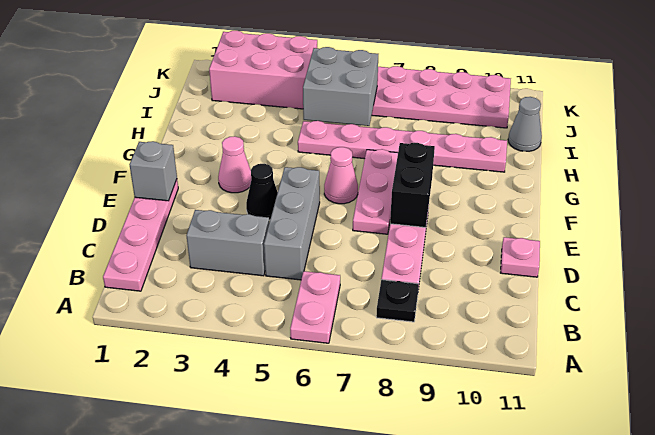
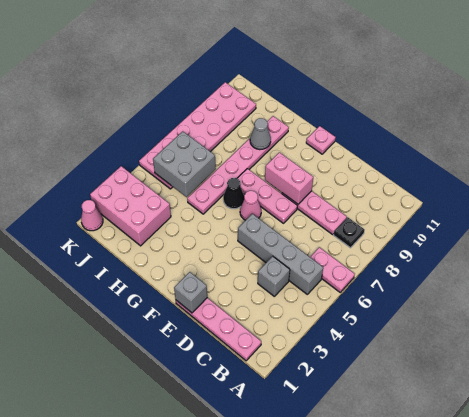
grey 1x2 brick [186,210,269,276] -> grey 1x1 brick [258,256,290,296]
grey 1x3 brick [264,167,320,280] -> grey 1x4 brick [238,214,323,294]
pink 1x1 plate [501,237,540,277] -> pink 1x1 plate moved to [306,126,336,154]
black 1x1 cone [246,164,278,220] -> black 1x1 cone moved to [223,178,244,209]
black 1x2 brick [390,143,435,227] -> pink 1x2 brick [265,152,313,204]
pink 1x1 cone [218,136,251,193] -> pink 1x1 cone moved to [81,200,103,231]
grey 1x1 cone [508,97,542,151] -> grey 1x1 cone moved to [250,118,271,150]
pink 2x3 brick [209,31,317,109] -> pink 2x3 brick turned to [90,166,171,246]

